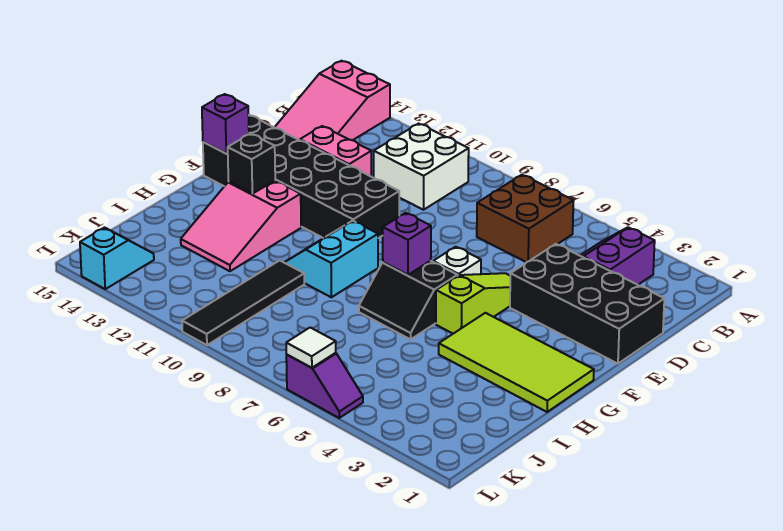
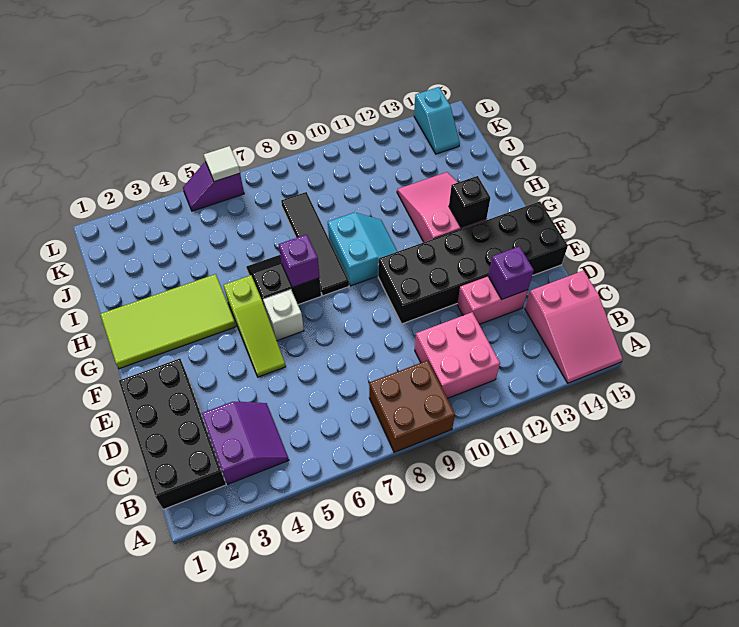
pink 2x3 slope [275,61,390,140] -> pink 2x3 slope turned to [525,271,623,383]
brown 2x2 brick [477,175,574,262] -> brown 2x2 brick moved to [369,360,455,452]
white 2x2 brick [374,124,469,210] -> pink 2x2 brick [415,312,500,399]
black 2x4 brick [510,244,664,364] -> black 2x4 brick turned to [119,359,226,509]
purple 1x1 brick [202,94,249,153] -> purple 1x1 brick moved to [488,246,534,299]
black 1x4 tile [182,260,304,345] -> black 1x4 tile moved to [281,192,349,296]

